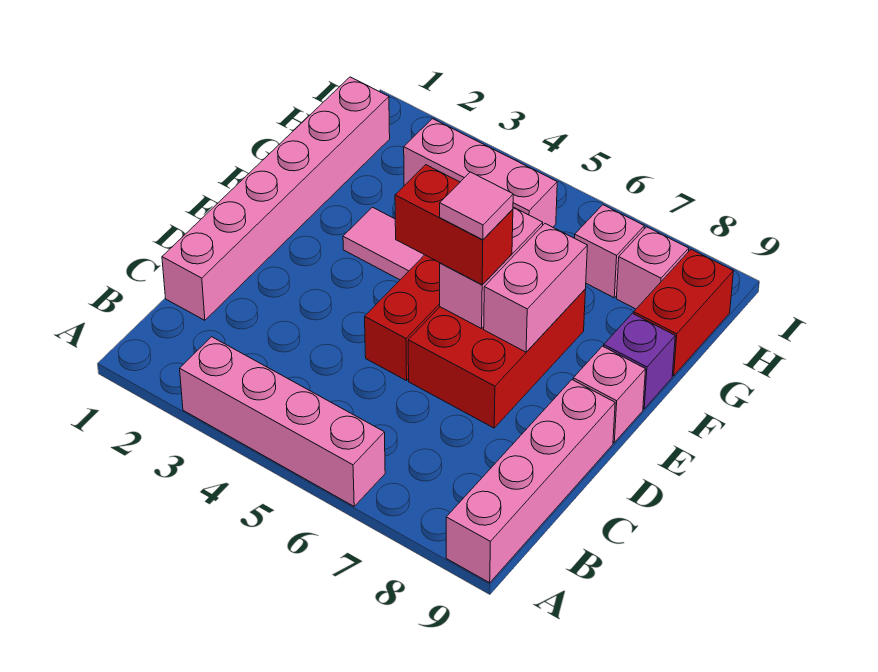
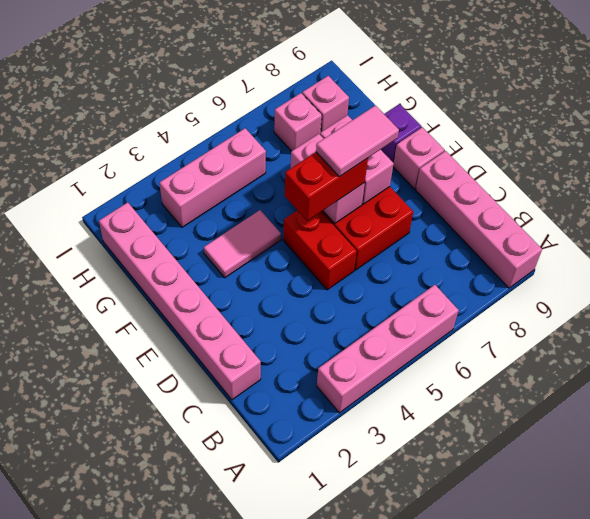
pink 1x1 tile [440,172,513,240] -> pink 1x2 tile [316,105,399,177]
red 1x2 brick [634,249,733,376] -> none

